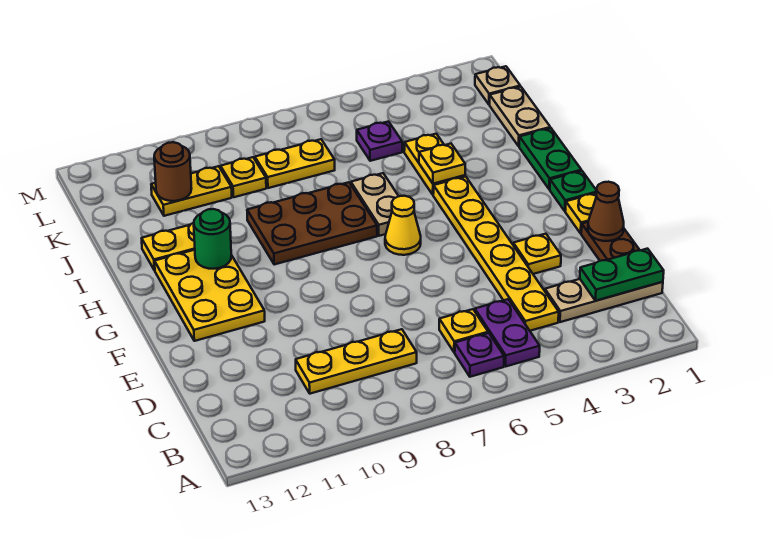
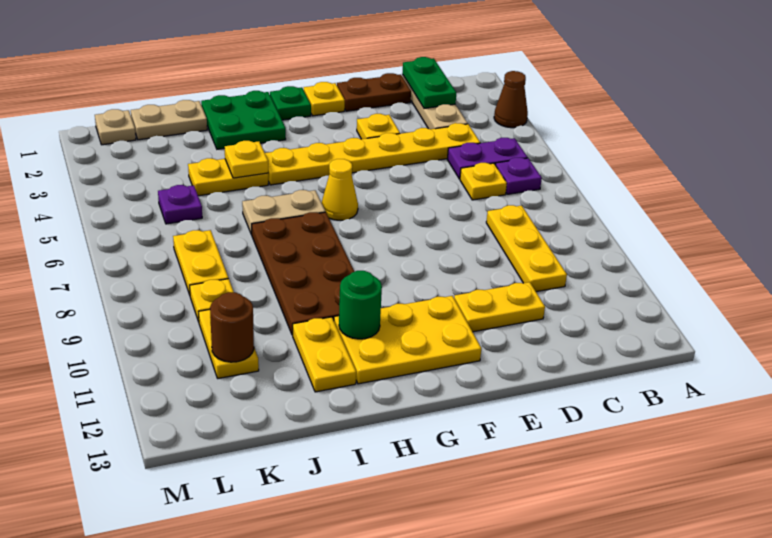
none -> yellow 1x2 plate [454,282,545,332]
brown 1x1 cone [588,182,624,241] -> brown 1x1 cone moved to [494,71,528,128]
green 1x2 plate [519,128,581,189] -> green 2x2 plate [201,91,286,149]
brown 2x3 plate [247,182,377,265] -> brown 2x4 plate [252,212,354,335]

